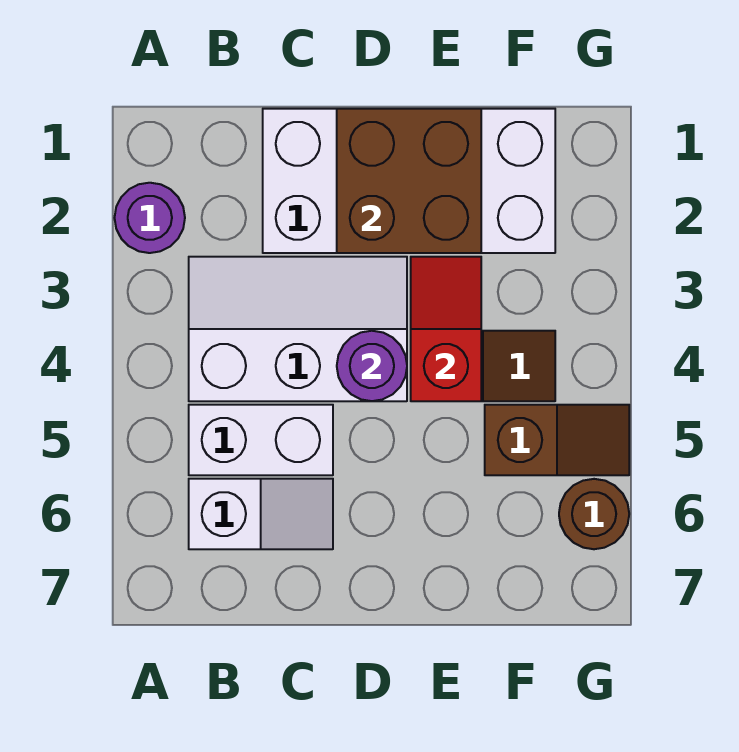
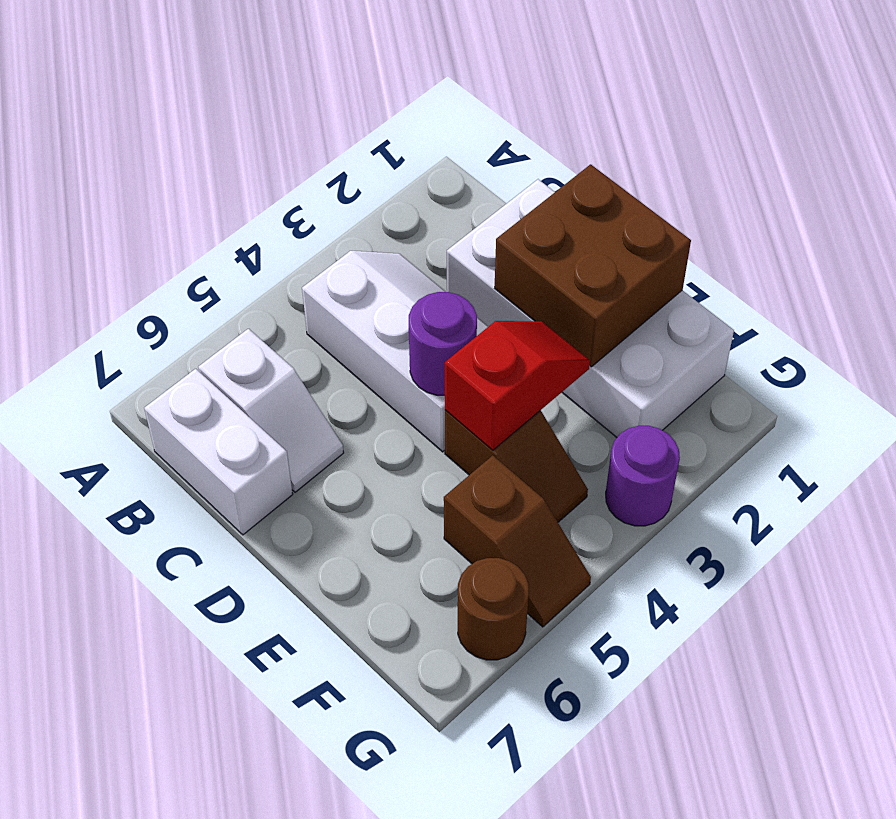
purple 1x1 round brick [115,183,185,253] -> purple 1x1 round brick moved to [606,426,680,526]
white 1x2 brick [189,405,333,475] -> white 1x2 brick moved to [144,369,293,535]

